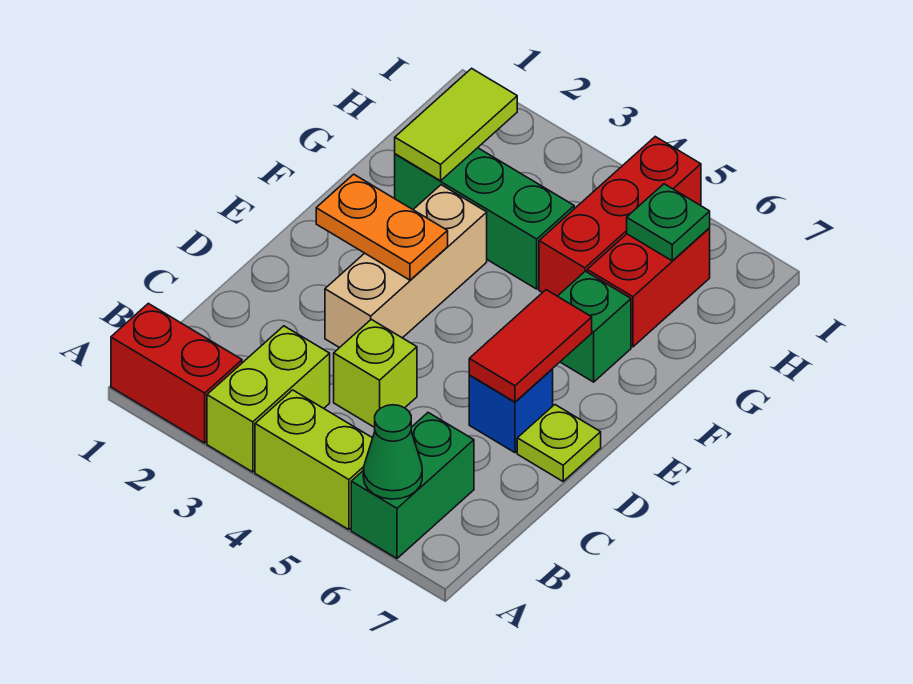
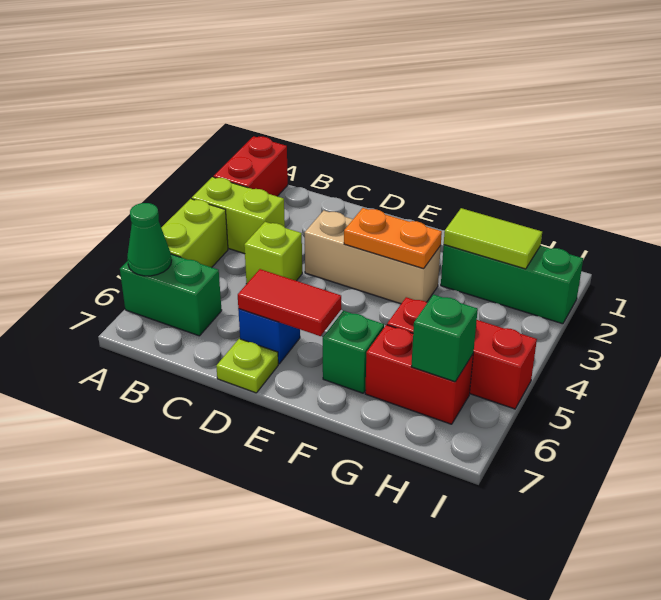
orange 1x2 plate [316,174,448,280] -> orange 1x2 plate turned to [344,208,442,269]
green 1x3 brick [395,148,574,289] -> green 1x3 brick turned to [441,245,583,324]
green 1x1 plate [627,184,710,261] -> green 1x1 brick [411,295,478,382]

